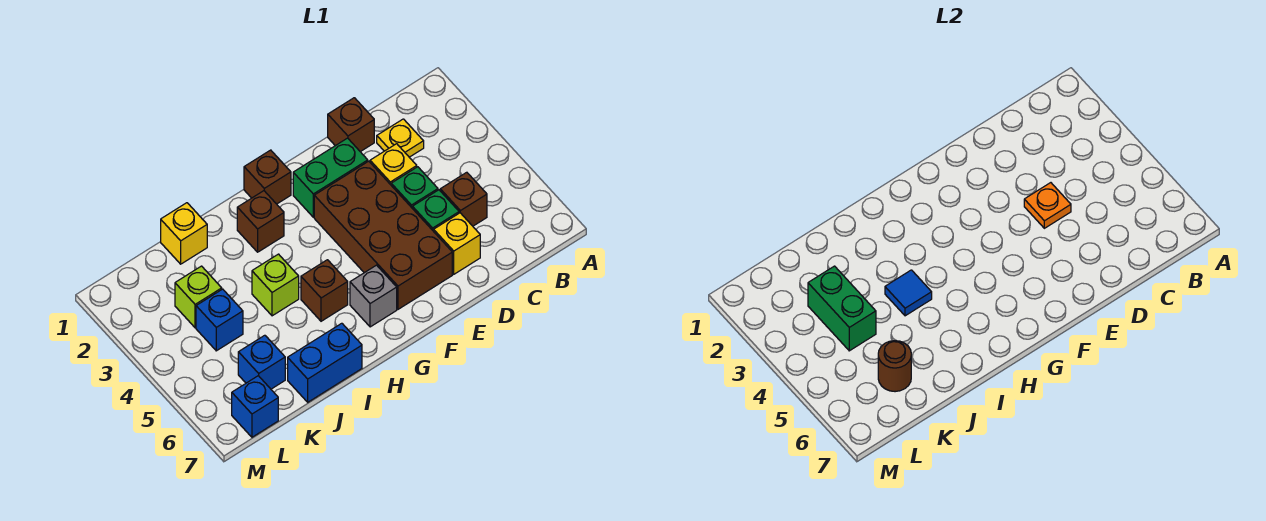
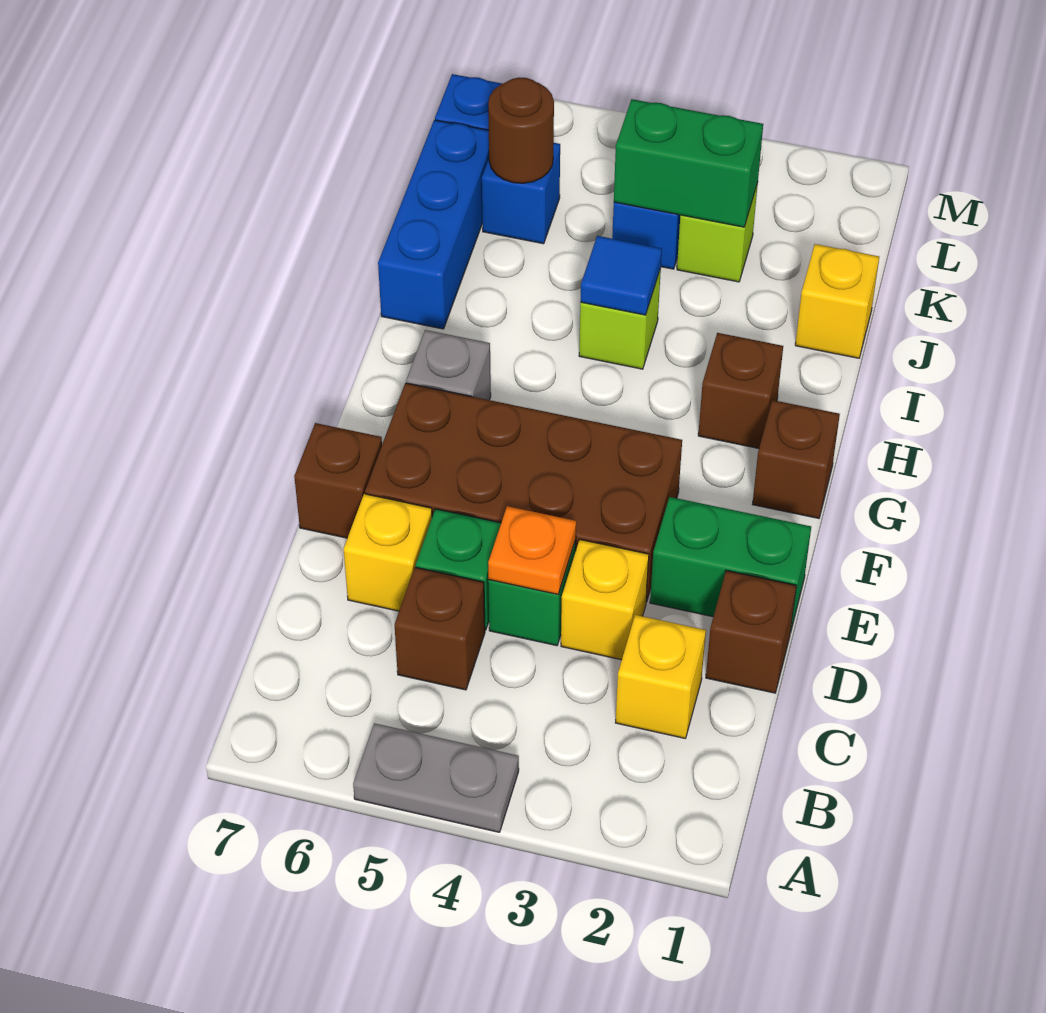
none -> grey 1x2 plate [353,723,519,832]
yellow 1x1 plate [377,119,424,157] -> yellow 1x1 brick [615,615,706,738]
green 1x2 brick [293,138,368,217] -> green 1x2 brick turned to [650,497,811,633]
brown 1x1 brick [301,260,348,321] -> brown 1x1 brick moved to [294,423,382,538]
blue 1x2 brick [288,323,362,402] -> blue 1x3 brick [378,120,489,329]

